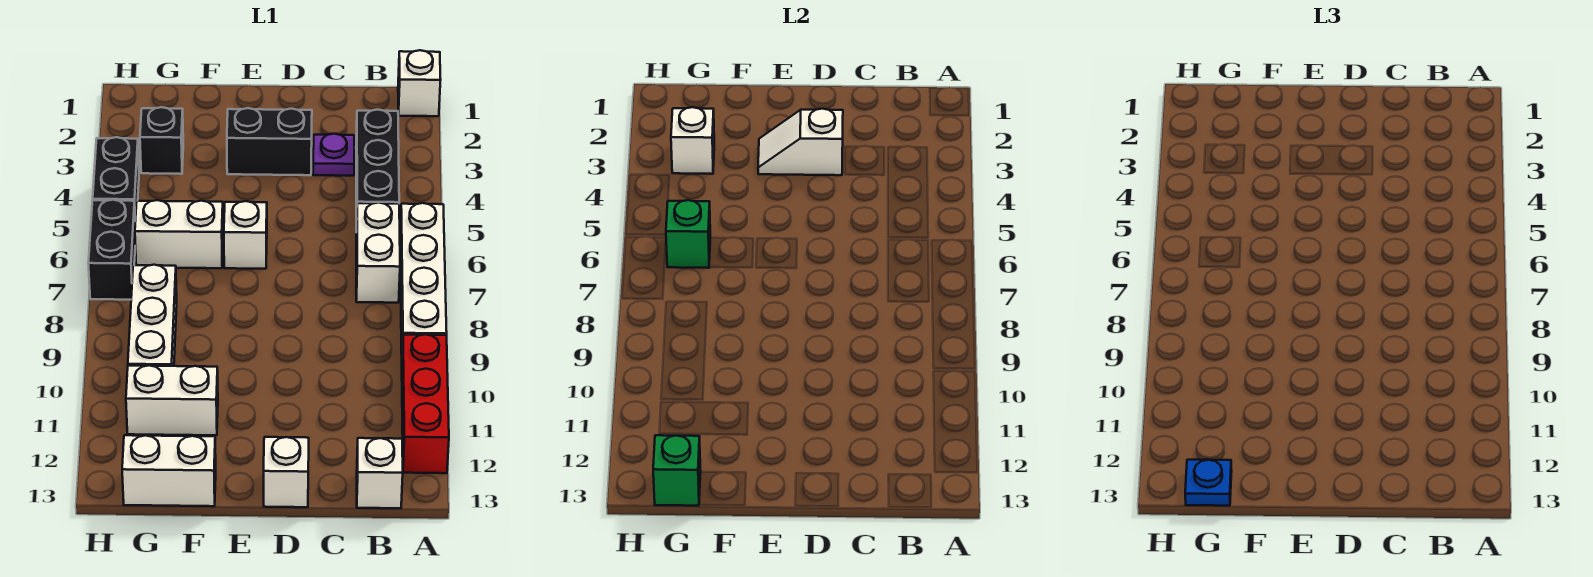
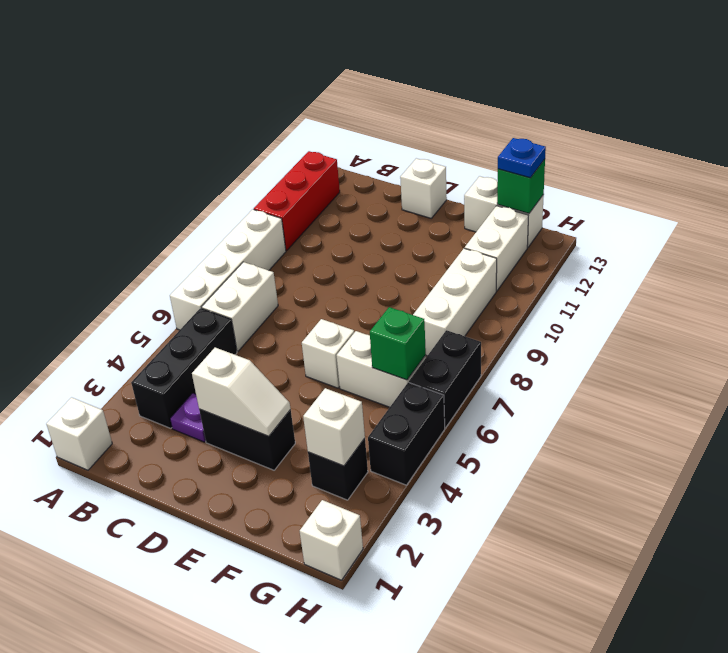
white 1x1 brick [357,438,403,508] -> white 1x1 brick moved to [300,500,363,580]
white 1x2 brick [126,365,218,435] -> white 1x2 brick turned to [465,206,528,291]

